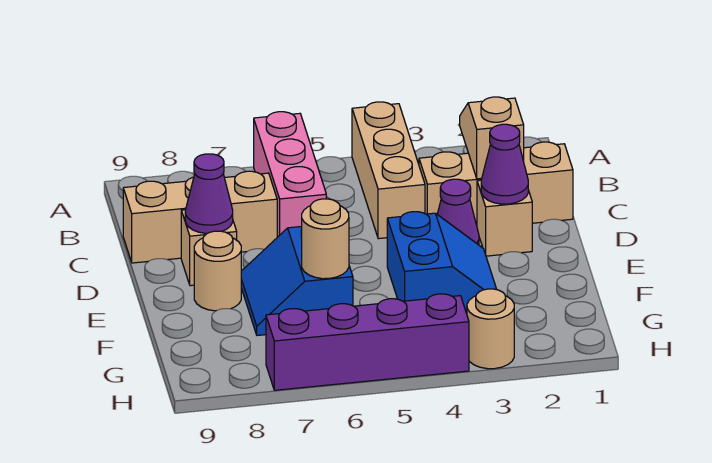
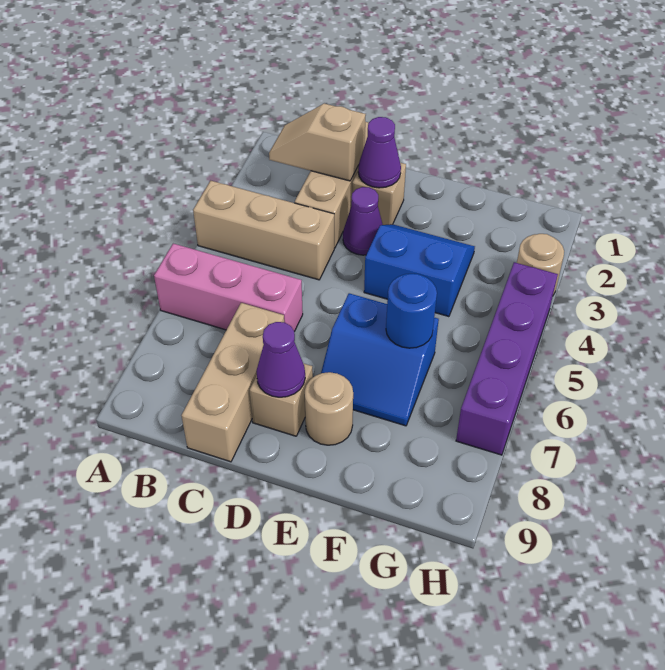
tan 1x1 round brick [302,199,349,279] -> blue 1x1 round brick [386,274,437,348]

